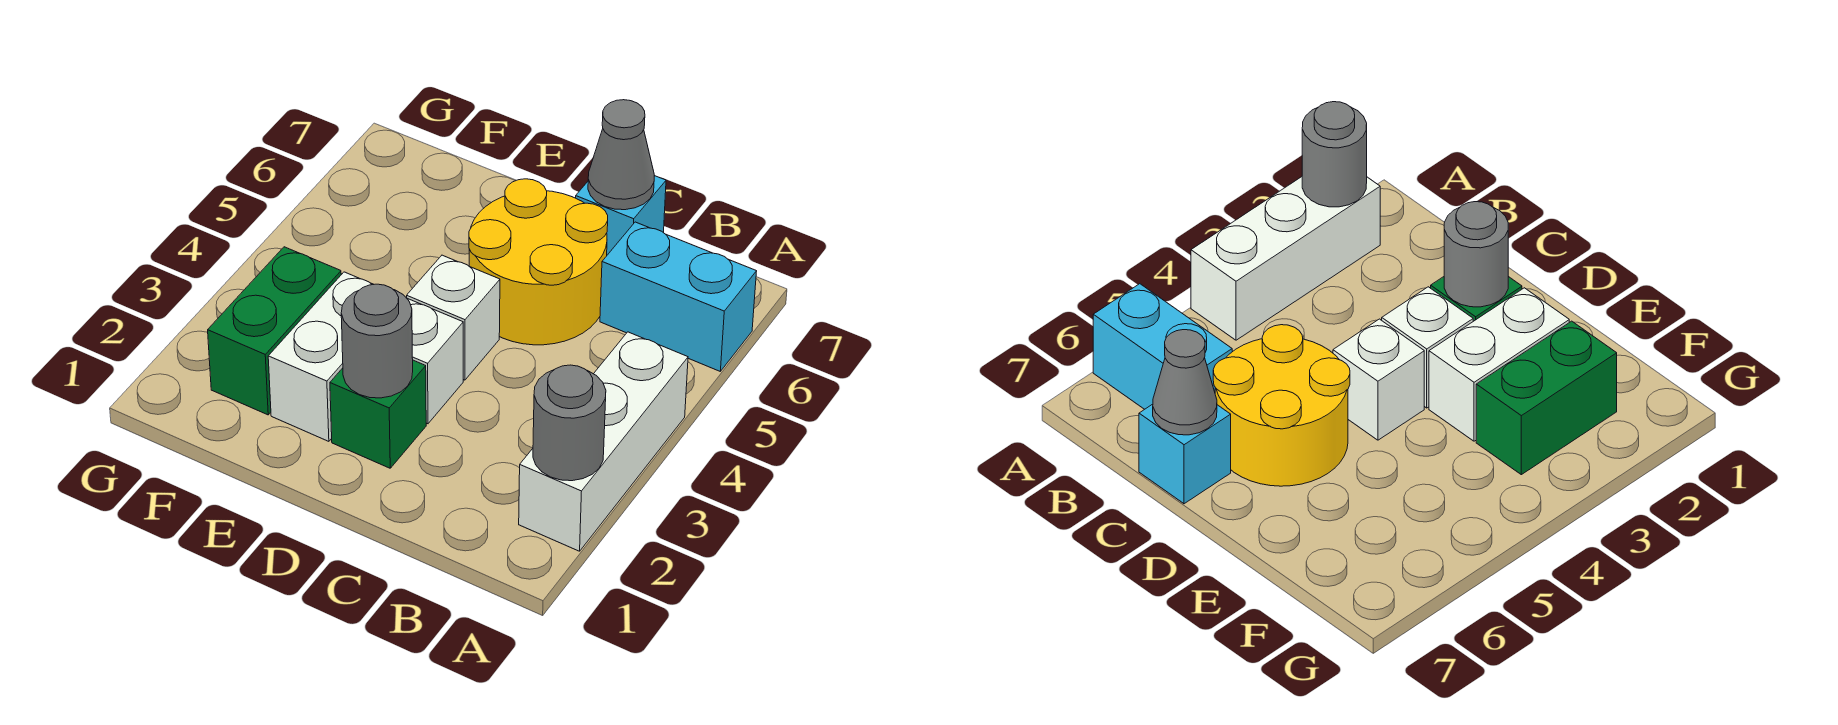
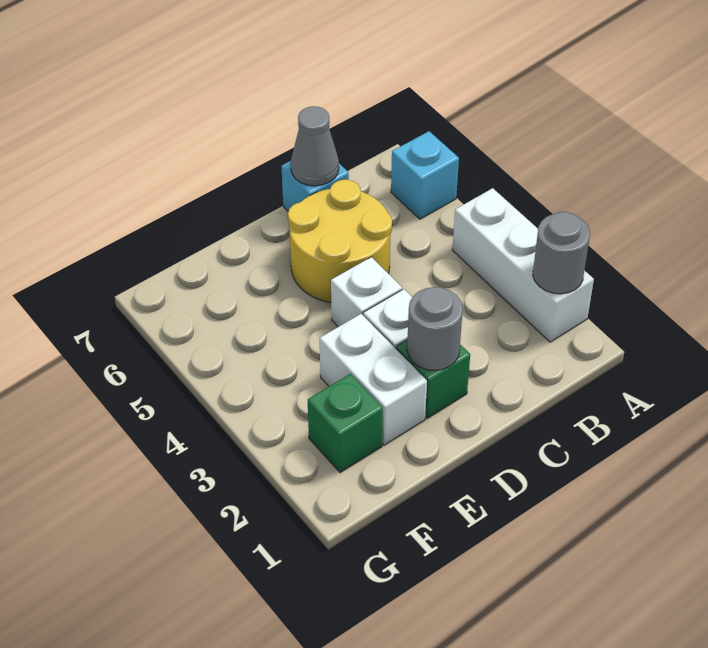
cyan 1x2 brick [600,222,757,371] -> cyan 1x1 brick [391,131,459,219]
green 1x2 brick [208,247,341,415] -> green 1x1 brick [308,374,383,473]

